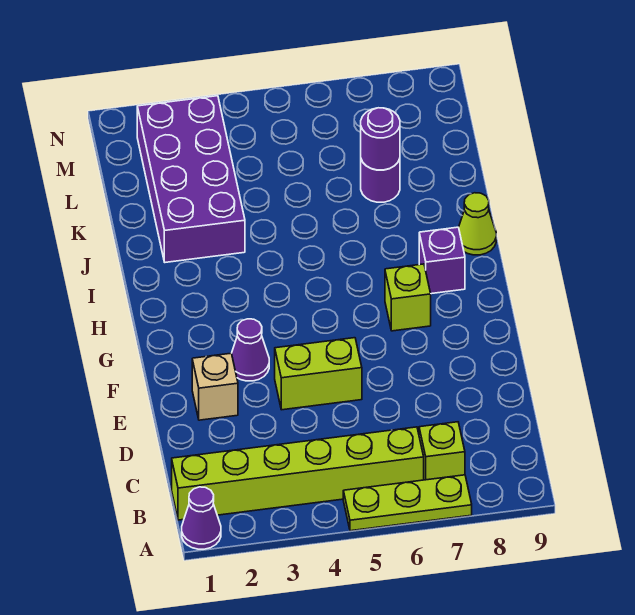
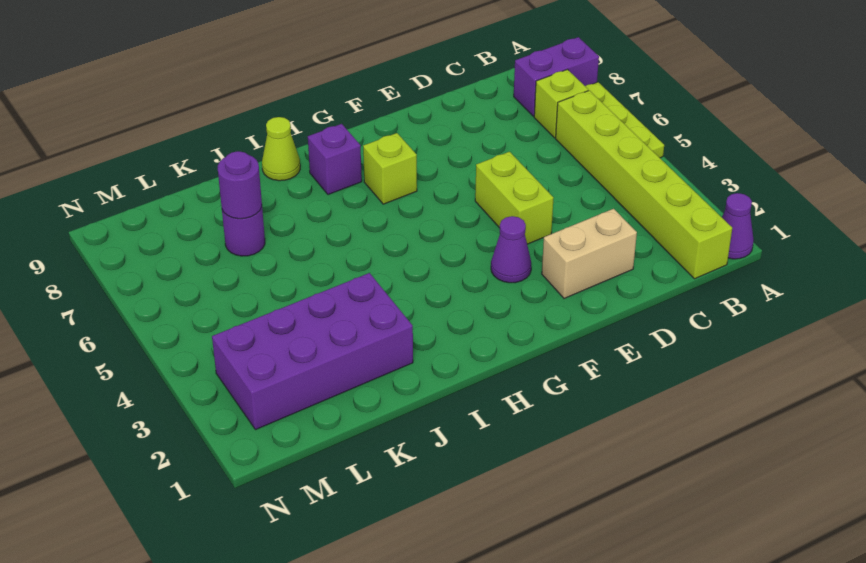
none -> purple 1x2 brick [514,37,599,116]
tan 1x1 brick [192,353,238,420] -> tan 1x2 brick [542,209,637,299]

